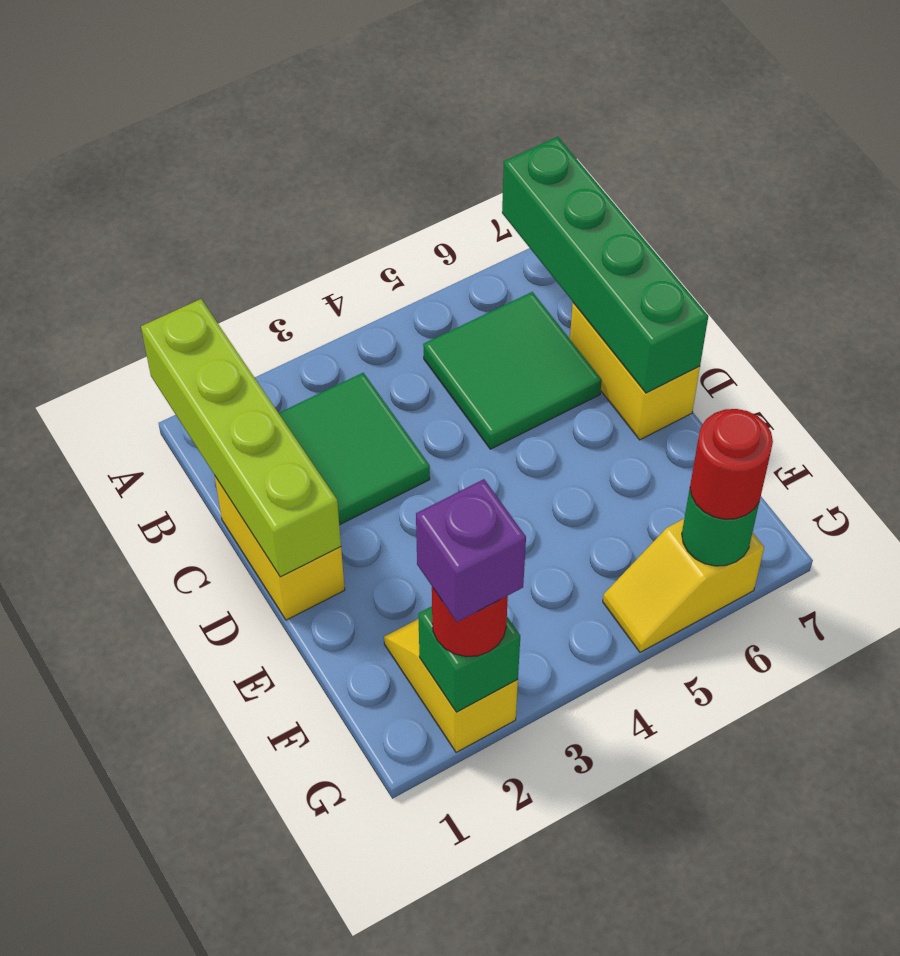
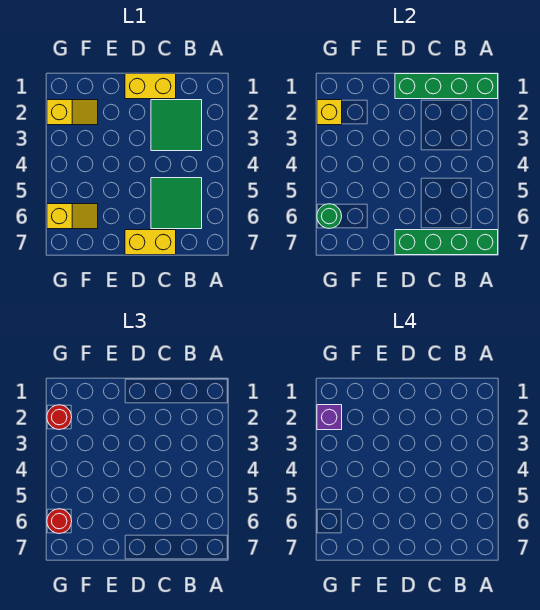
lime 1x4 brick [141,299,341,577] -> green 1x4 brick [395,74,498,99]
green 1x1 brick [418,606,520,712] -> yellow 1x1 brick [317,100,342,125]
yellow 1x2 slope [603,519,764,652] -> yellow 1x2 slope turned to [47,204,98,229]

